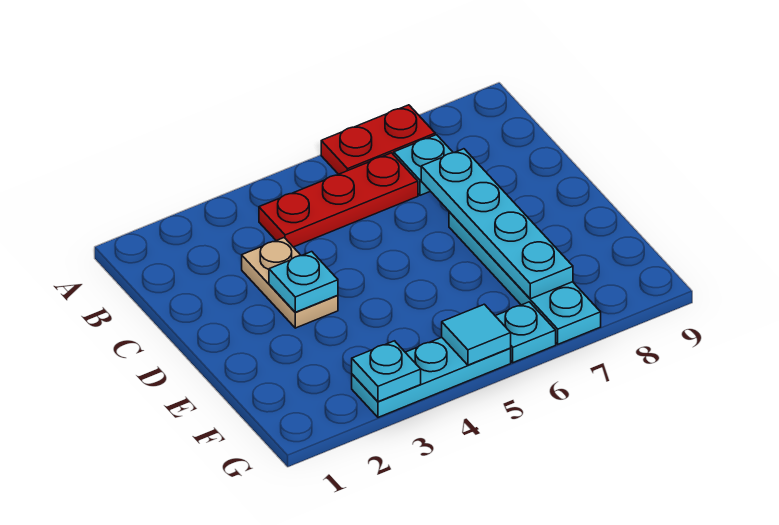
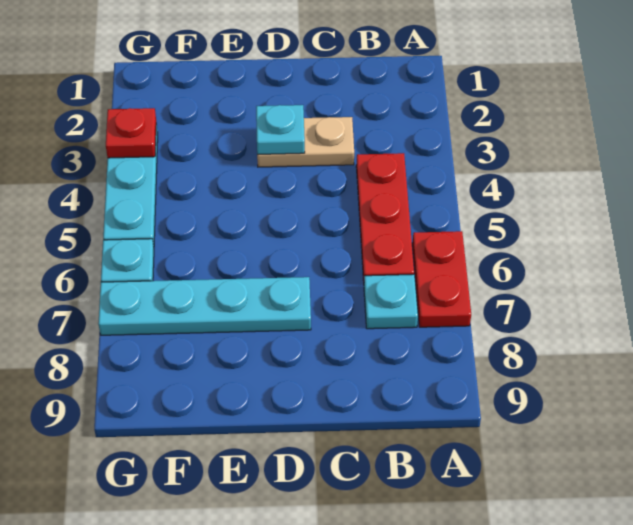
cyan 1x4 plate [421,149,573,299] -> none
cyan 1x1 plate [352,341,421,402] -> red 1x1 plate [106,108,156,158]
cyan 1x1 tile [442,304,511,365] -> none

